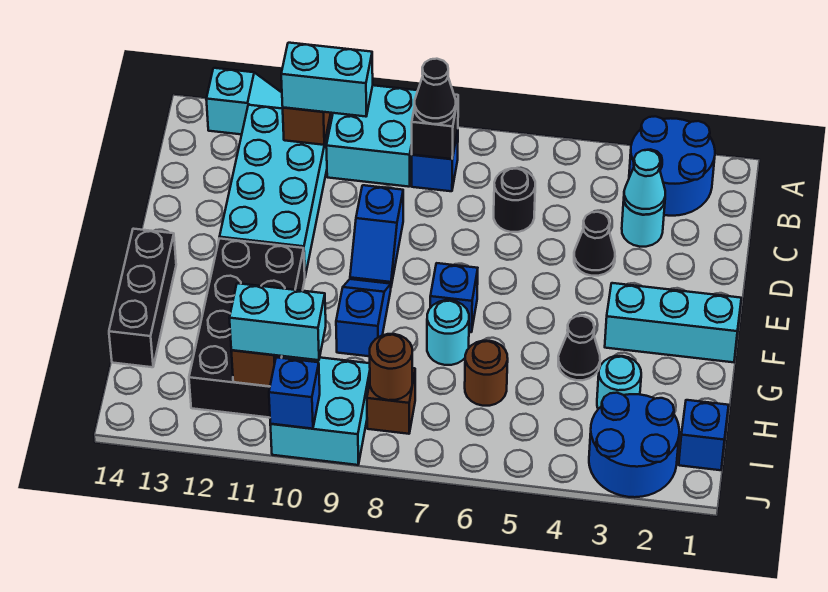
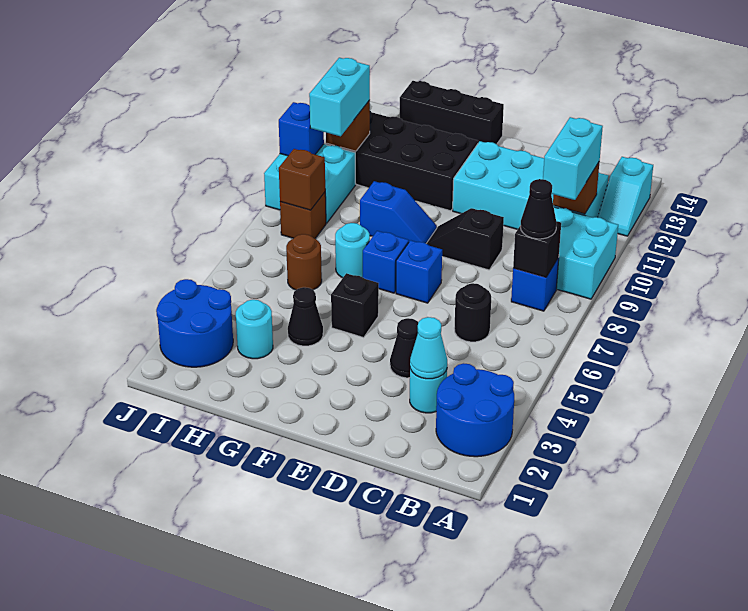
blue 1x2 slope [350,185,403,286] -> black 1x2 slope [426,208,504,270]
cyan 1x3 brick [605,283,741,362] -> none
none -> black 1x1 brick [331,273,379,337]
blue 1x1 brick [679,400,729,470] -> blue 1x1 brick moved to [396,240,442,303]
brown 1x1 round brick [370,334,412,400] -> brown 1x1 brick [279,149,325,210]

